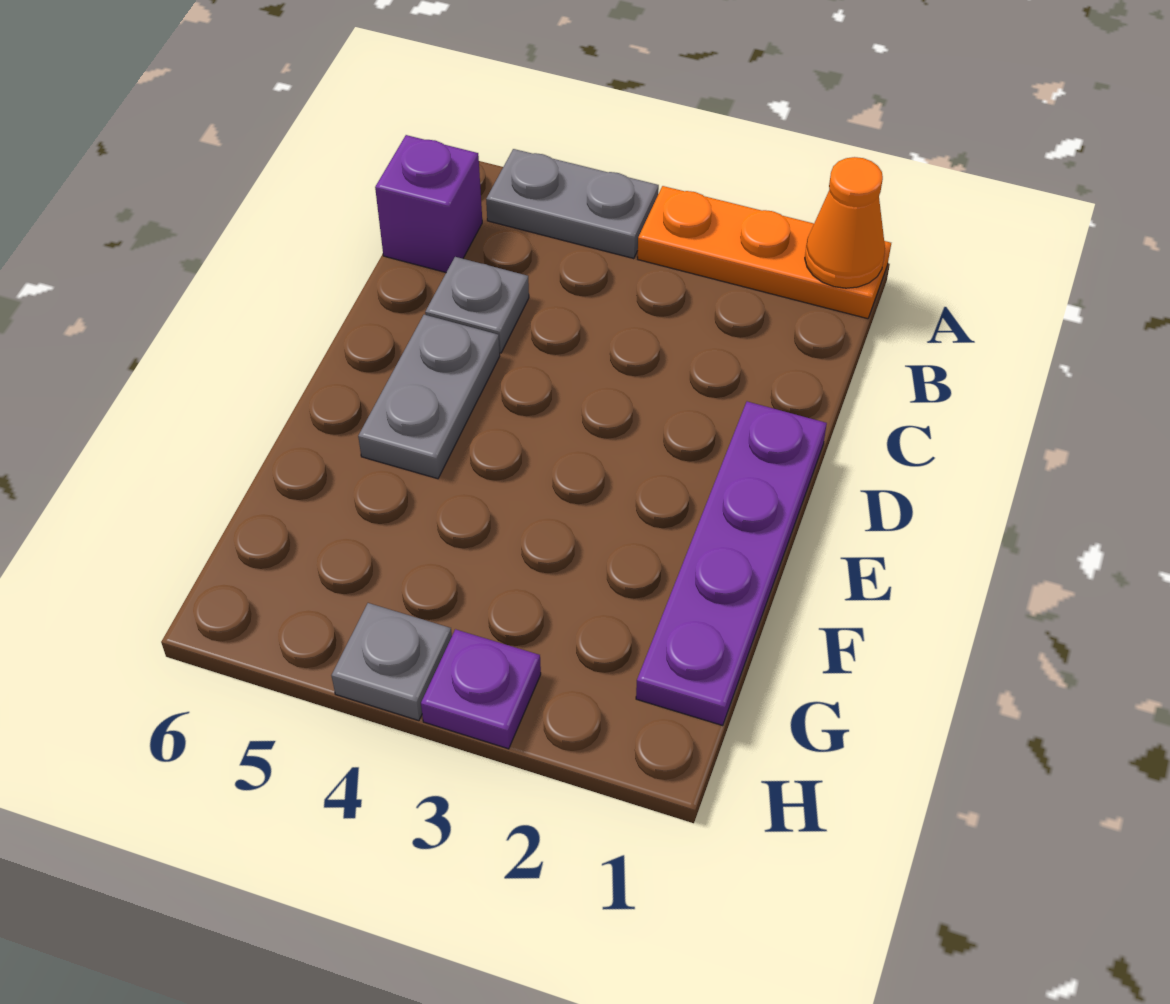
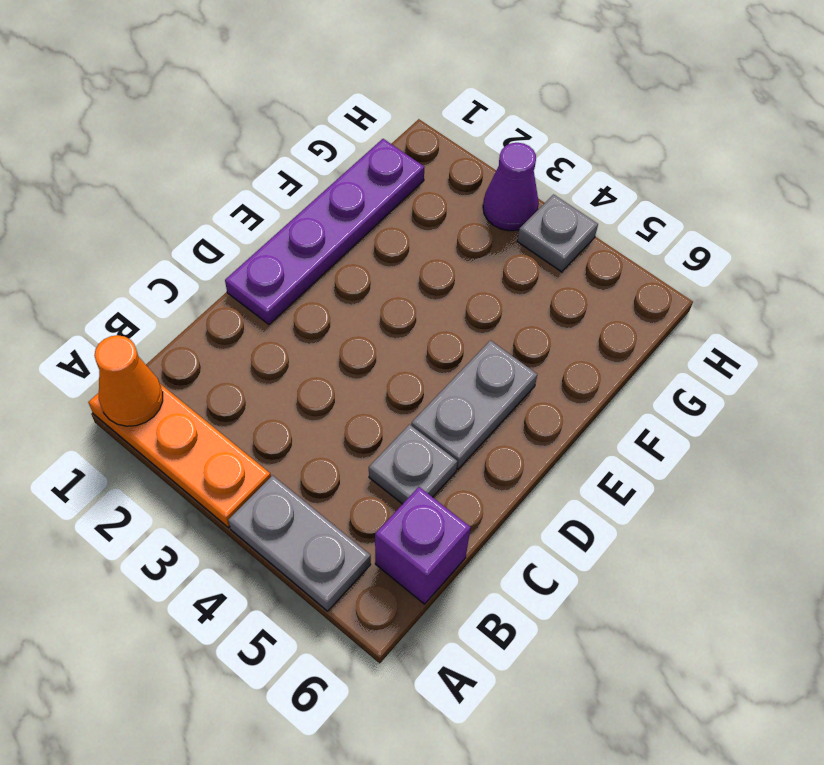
purple 1x1 plate [421,629,541,749] -> purple 1x1 cone [483,143,539,231]

